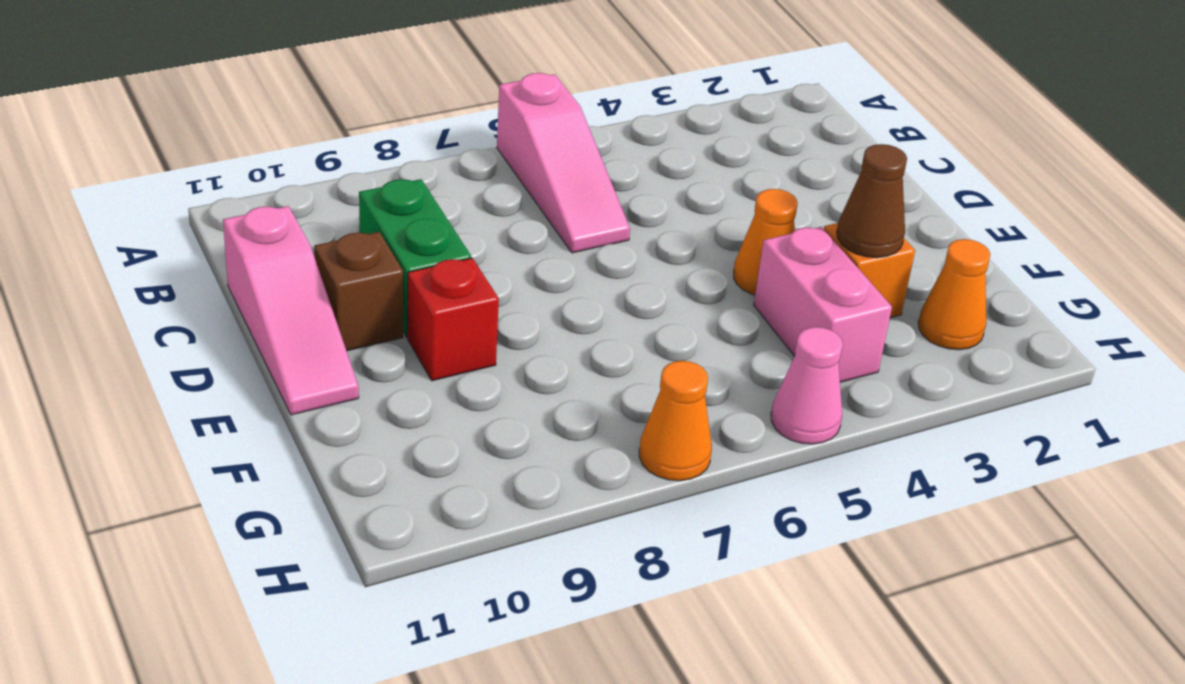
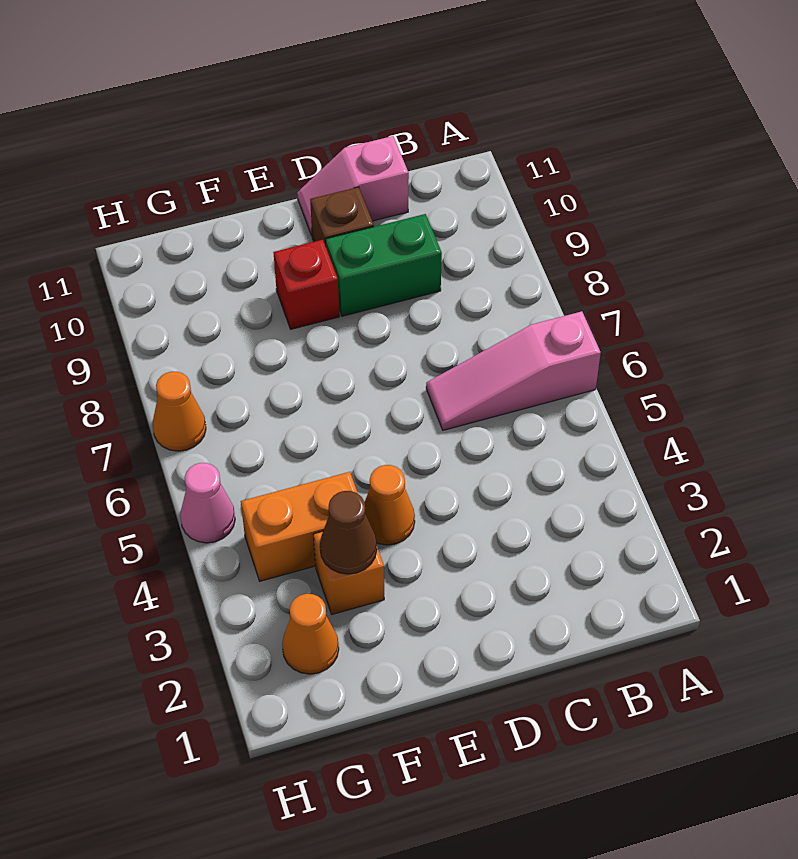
pink 1x3 slope [223,206,359,415] -> pink 1x2 slope [297,136,409,236]
pink 1x2 brick [754,227,892,382] -> orange 1x2 brick [241,472,358,581]

